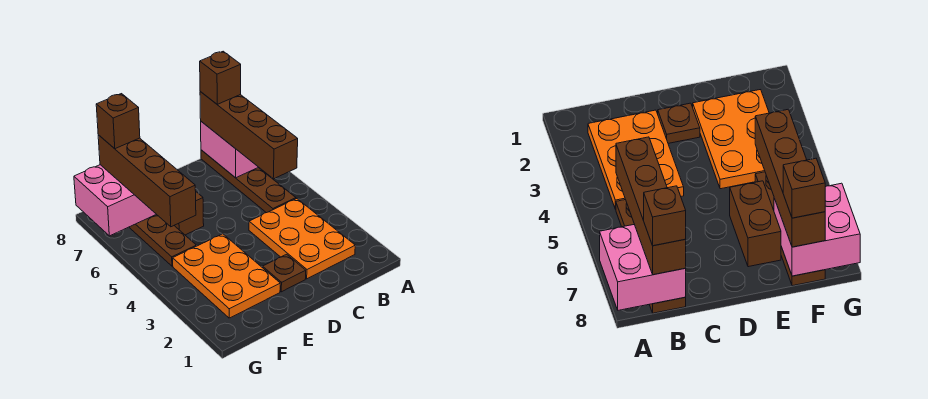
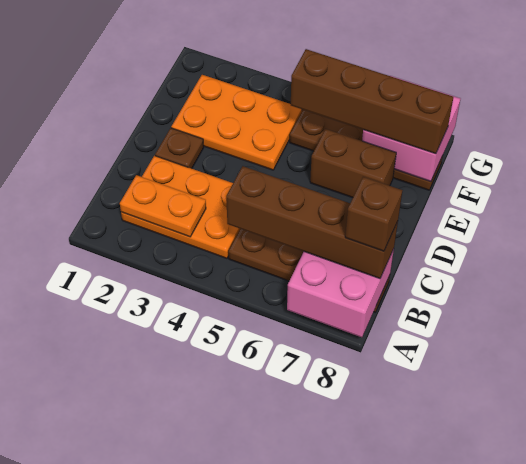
none -> orange 1x2 plate [120,175,206,237]
brown 1x1 brick [96,94,140,149] -> none

